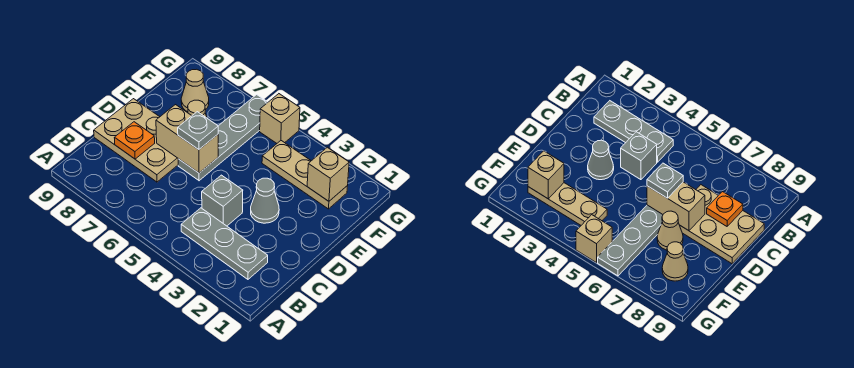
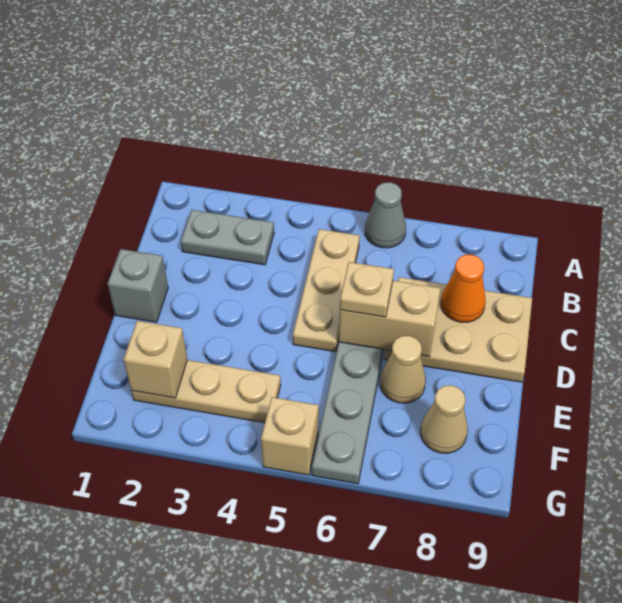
grey 1x3 plate [181,208,268,279] -> grey 1x2 plate [181,210,274,265]
none -> tan 1x3 plate [293,229,360,352]
grey 1x1 brick [202,175,243,226] -> grey 1x1 brick moved to [107,249,168,322]
orange 1x1 plate [114,122,155,159] -> orange 1x1 cone [441,255,486,322]
grey 1x1 cone [251,178,279,223] -> grey 1x1 cone moved to [365,182,406,248]
grey 1x1 plate [178,112,218,150] -> tan 1x1 plate [340,262,394,317]

